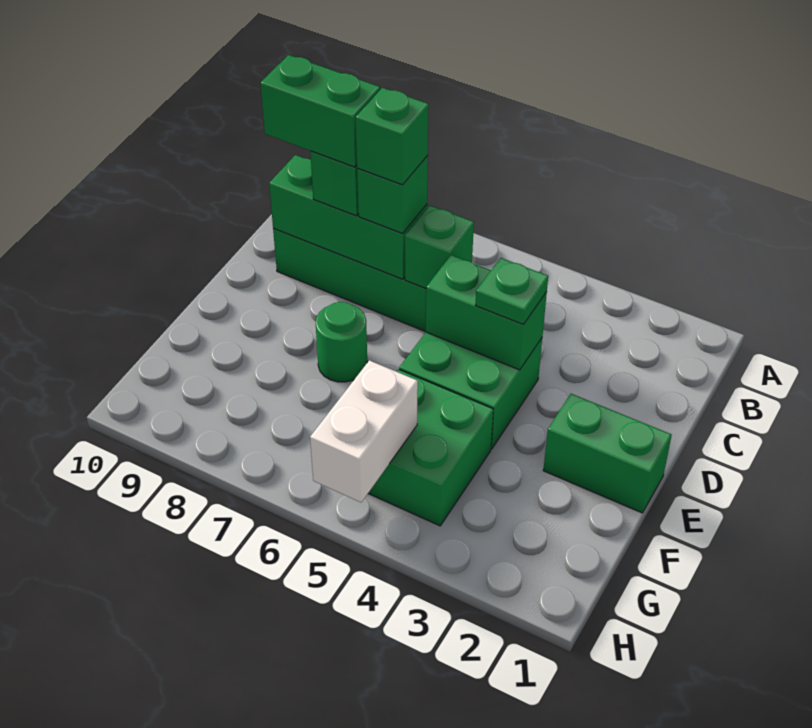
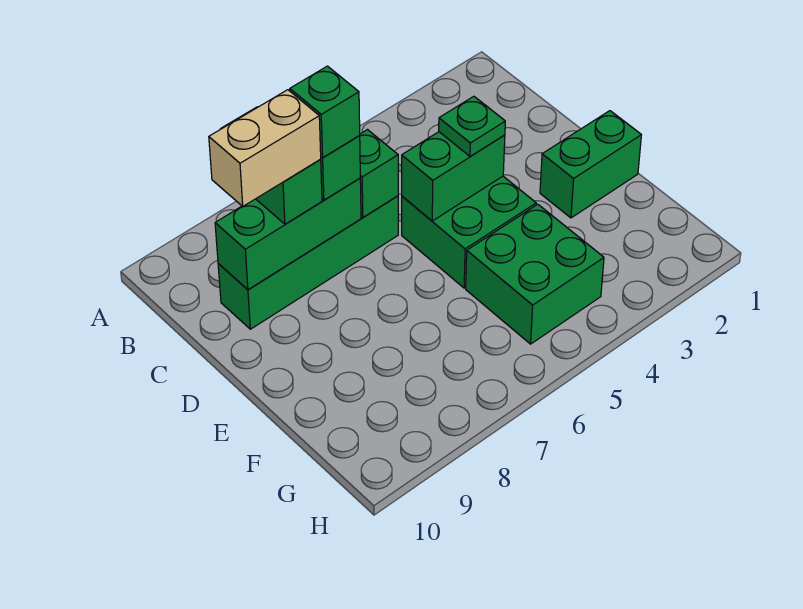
green 1x2 brick [260,55,380,167] -> tan 1x2 brick [209,90,321,206]
green 1x1 round brick [316,302,367,382] -> none
white 1x2 brick [310,360,418,502] -> none

